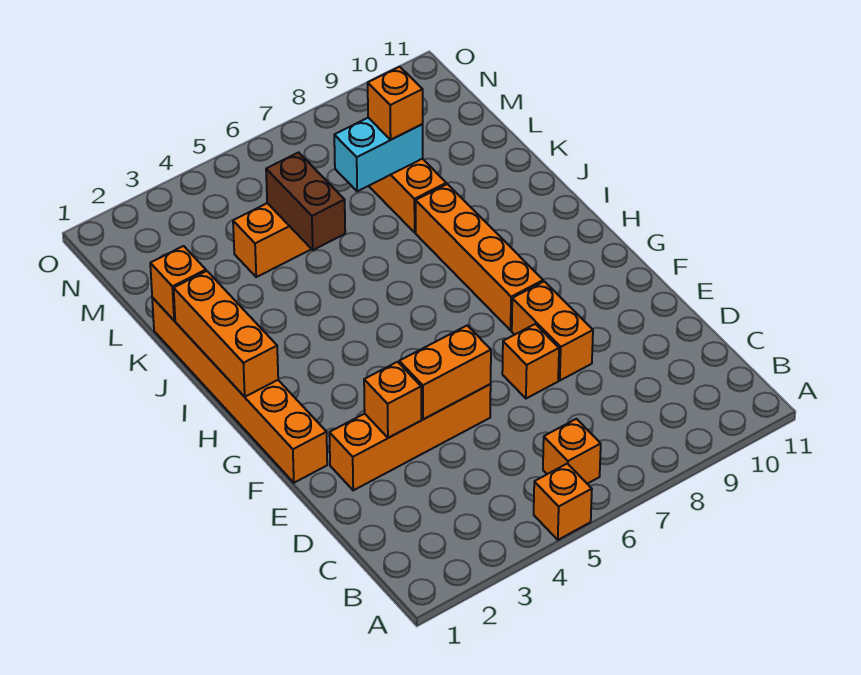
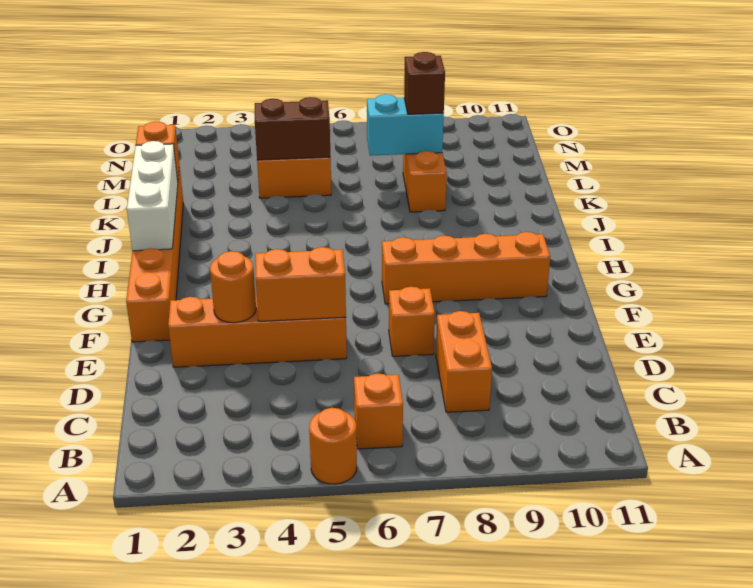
orange 1x1 brick [534,463,592,540] -> orange 1x1 round brick [309,408,357,484]
orange 1x1 brick [364,362,421,438] -> orange 1x1 round brick [210,251,256,323]
orange 1x2 brick [512,281,593,380] -> orange 1x2 brick moved to [436,311,492,412]
orange 1x4 brick [416,184,543,330] -> orange 1x4 brick turned to [382,232,550,304]
orange 1x3 brick [174,271,278,397] -> white 1x3 brick [127,141,178,251]
brown 1x2 brick [266,152,345,250] -> brown 1x2 brick turned to [255,97,330,160]
orange 1x1 brick [368,67,423,140] -> brown 1x1 brick [404,52,445,114]

